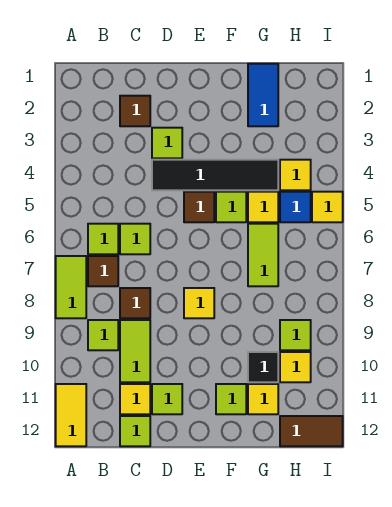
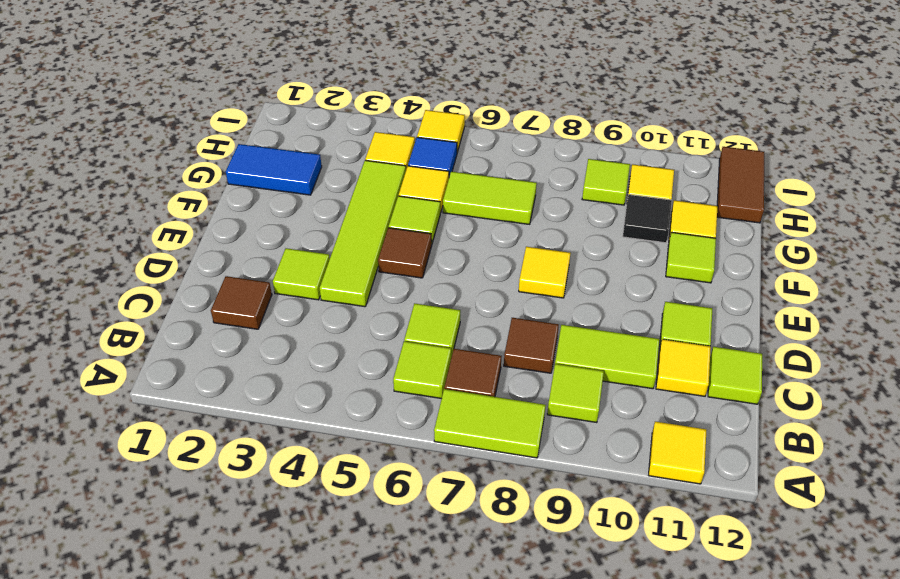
yellow 1x2 tile [56,384,86,446] -> yellow 1x1 tile [649,422,707,484]
black 1x4 tile [152,160,278,190] -> lime 1x4 tile [320,160,406,307]

